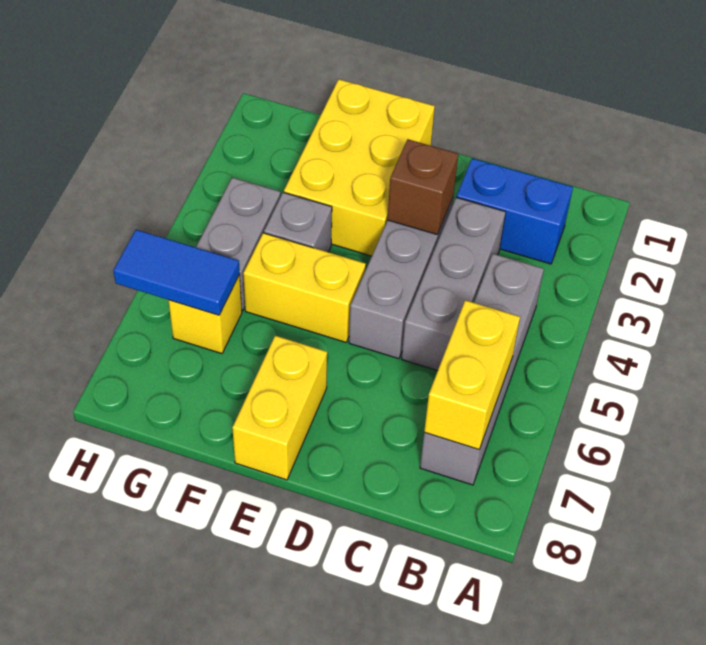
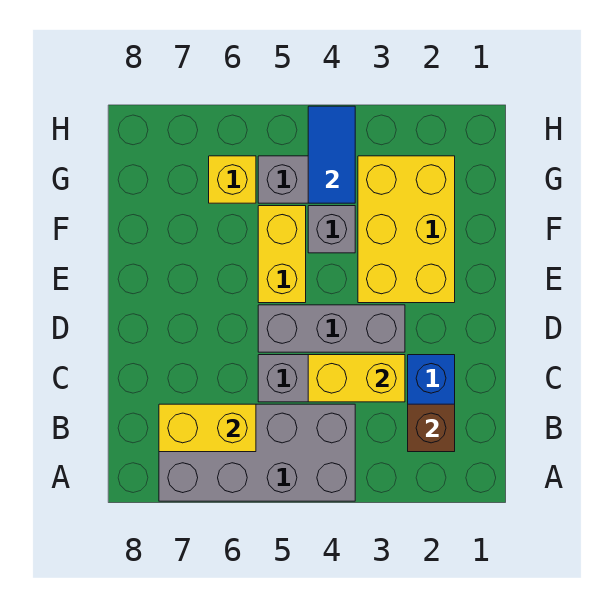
grey 1x4 brick [420,254,544,485] -> grey 2x4 brick [159,404,355,501]
brown 1x1 brick [387,139,458,235] -> brown 1x1 brick moved to [408,404,455,452]
yellow 2x3 brick [284,79,435,256] -> yellow 2x3 brick turned to [358,156,455,303]
yellow 1x2 brick [232,336,327,480] -> yellow 1x2 brick moved to [308,355,405,402]
blue 1x2 tile [113,230,240,315] -> blue 1x2 tile moved to [308,106,355,203]

